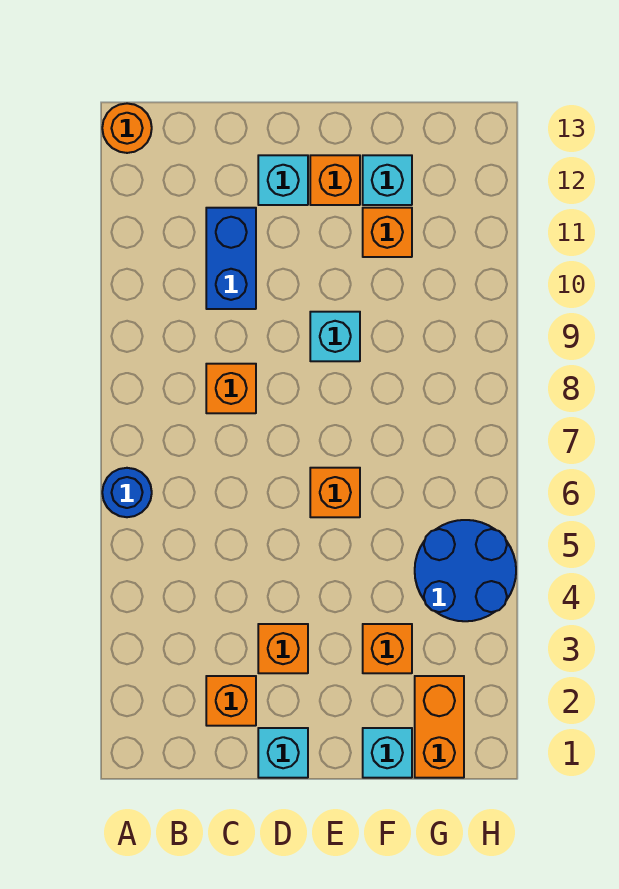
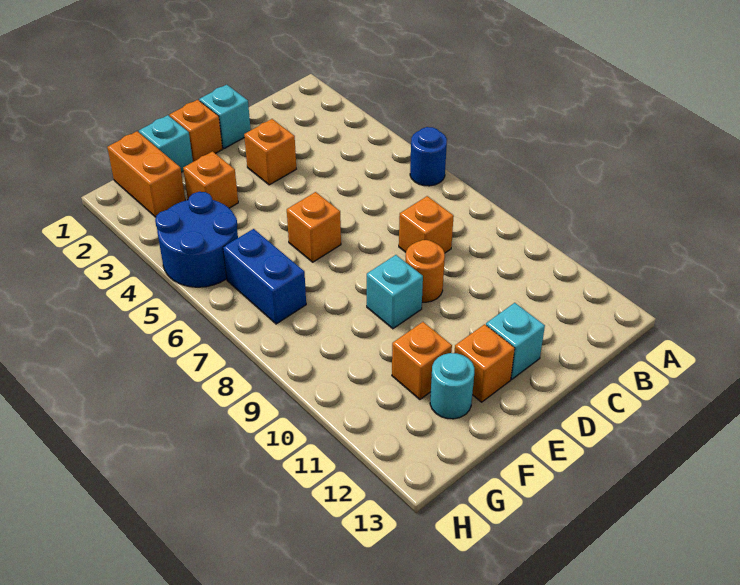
orange 1x1 round brick [102,103,152,153] -> orange 1x1 round brick moved to [405,240,445,302]
orange 1x1 brick [206,676,256,726] -> orange 1x1 brick moved to [169,100,223,162]
blue 1x2 brick [206,208,256,309] -> blue 1x2 brick moved to [223,229,306,324]
cyan 1x1 brick [363,155,412,205] -> cyan 1x1 round brick [430,353,474,419]

